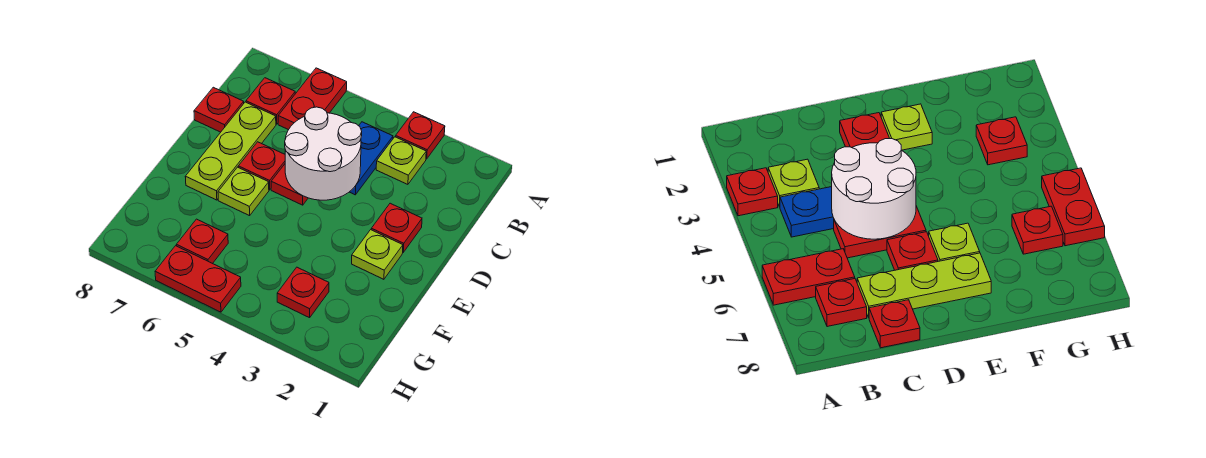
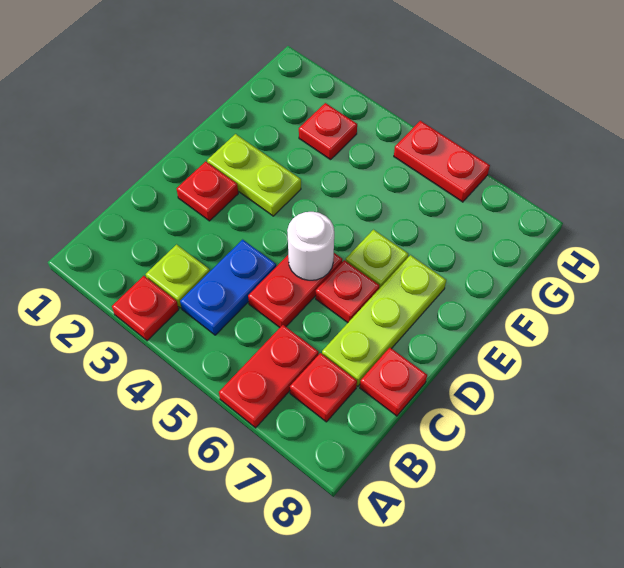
white 2x2 round brick [285,107,362,200] -> white 1x1 round brick [287,212,334,280]
lime 1x1 plate [352,230,403,279] -> lime 1x2 plate [207,134,301,216]
red 1x1 plate [177,219,228,264] -> none

